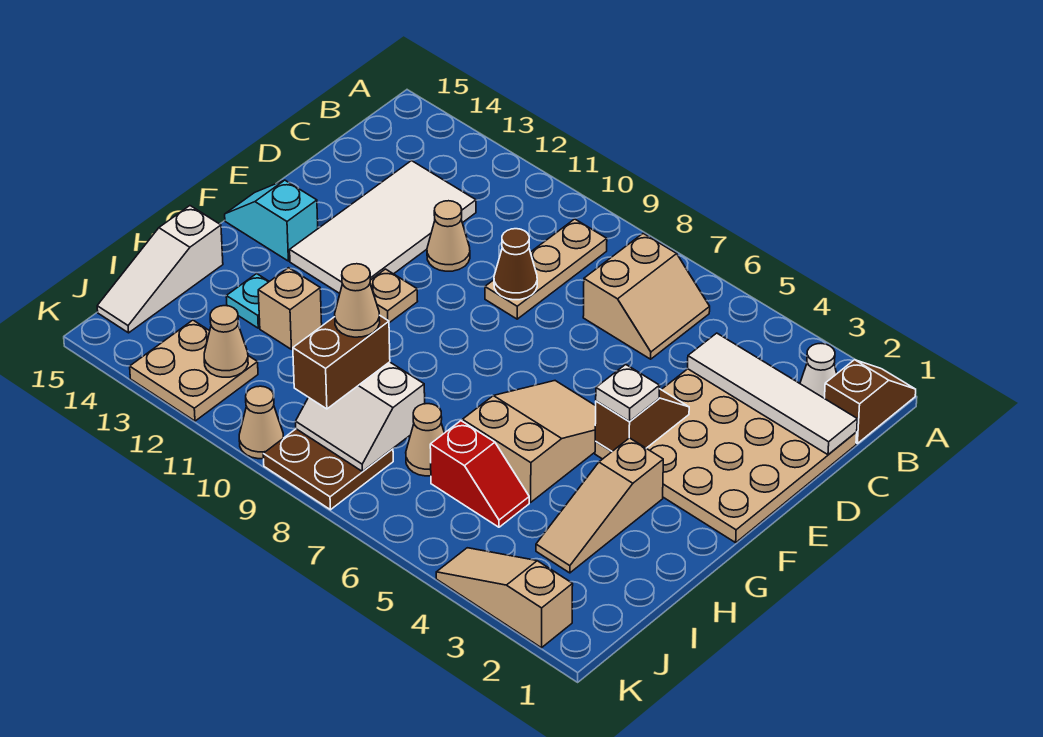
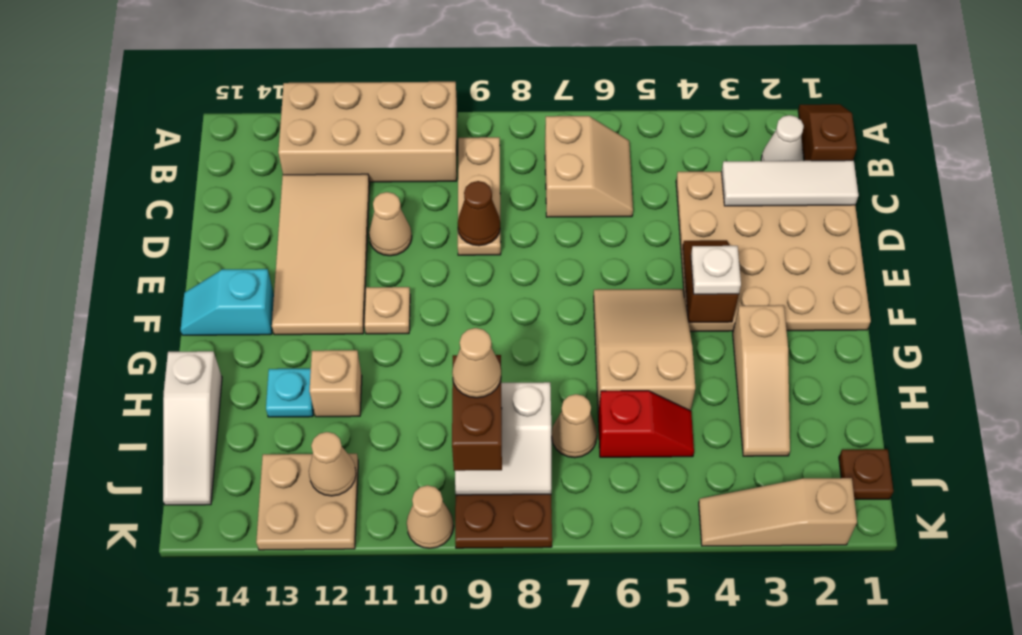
none -> tan 2x4 brick [278,82,457,182]
white 1x4 tile [688,333,857,455] -> white 1x3 tile [721,160,859,206]
white 2x4 tile [290,161,476,293] -> tan 2x4 tile [272,174,370,335]
none -> brown 1x1 plate [839,449,893,499]

